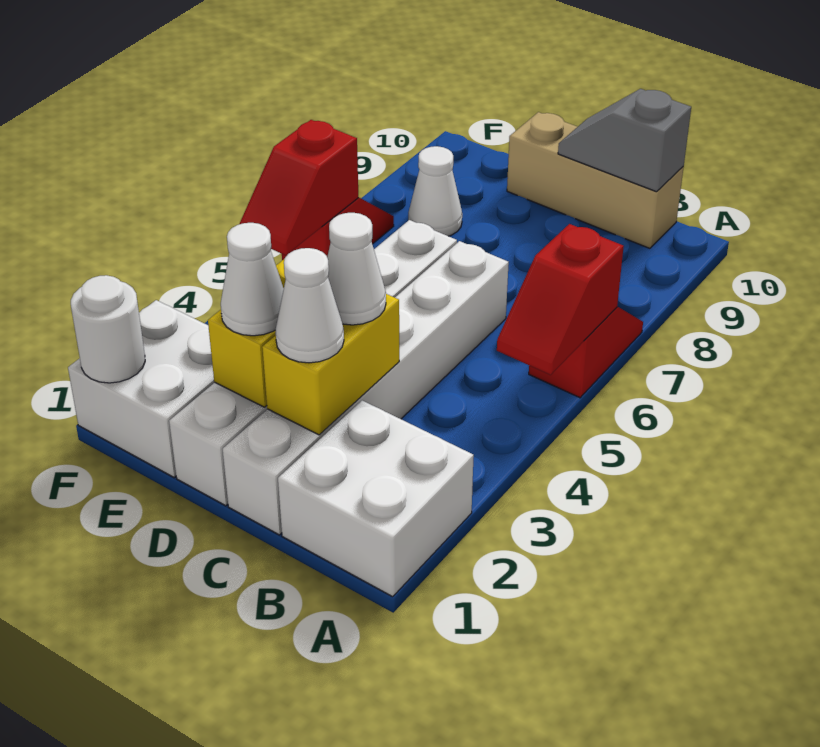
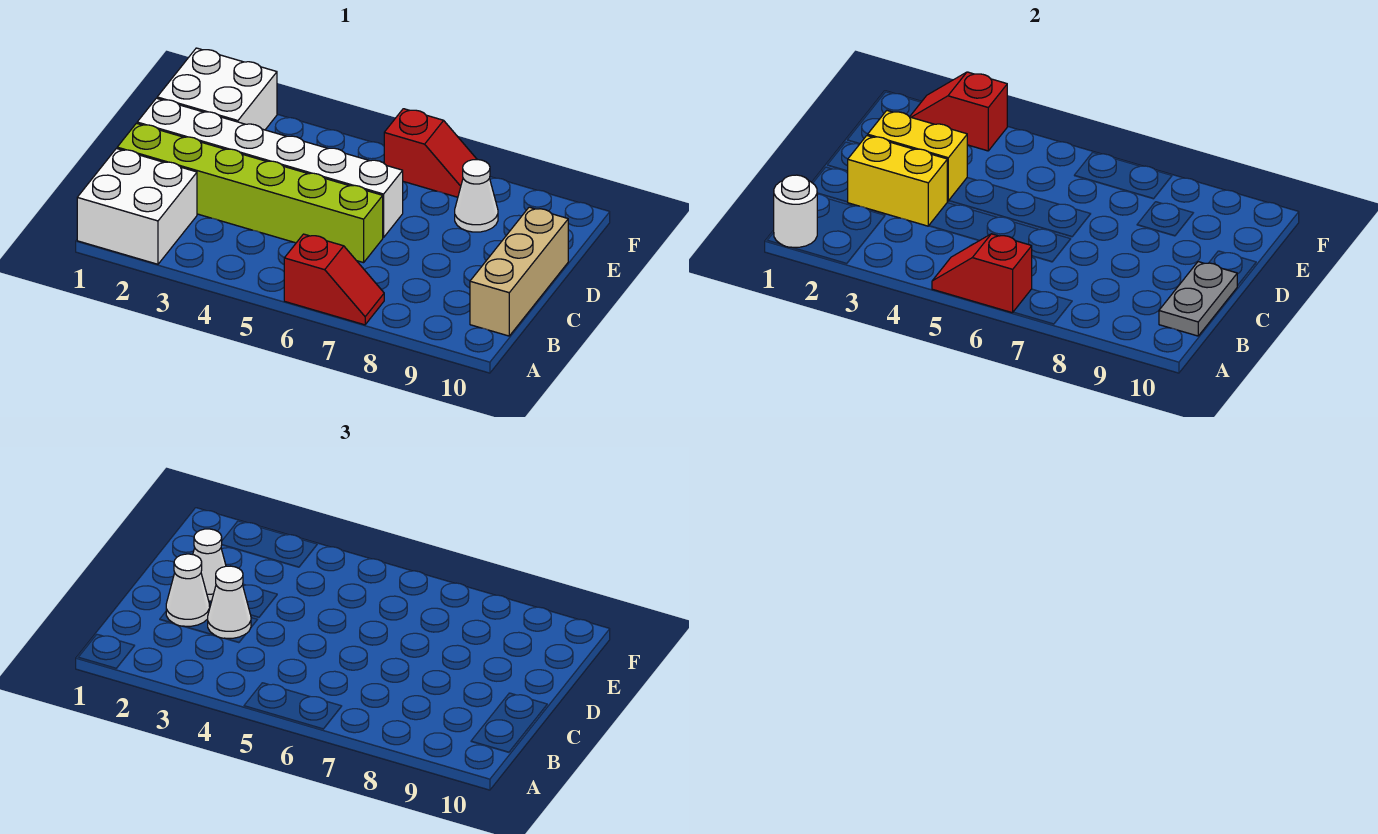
grey 1x2 slope [558,89,691,192] -> grey 1x2 plate [1159,262,1237,336]
white 1x6 brick [223,241,509,535] -> lime 1x6 brick [117,123,383,263]
white 1x1 round brick [71,275,145,383] -> white 1x1 round brick moved to [774,175,817,247]
red 1x2 slope [240,120,358,255] -> red 1x2 slope moved to [910,72,1007,151]

